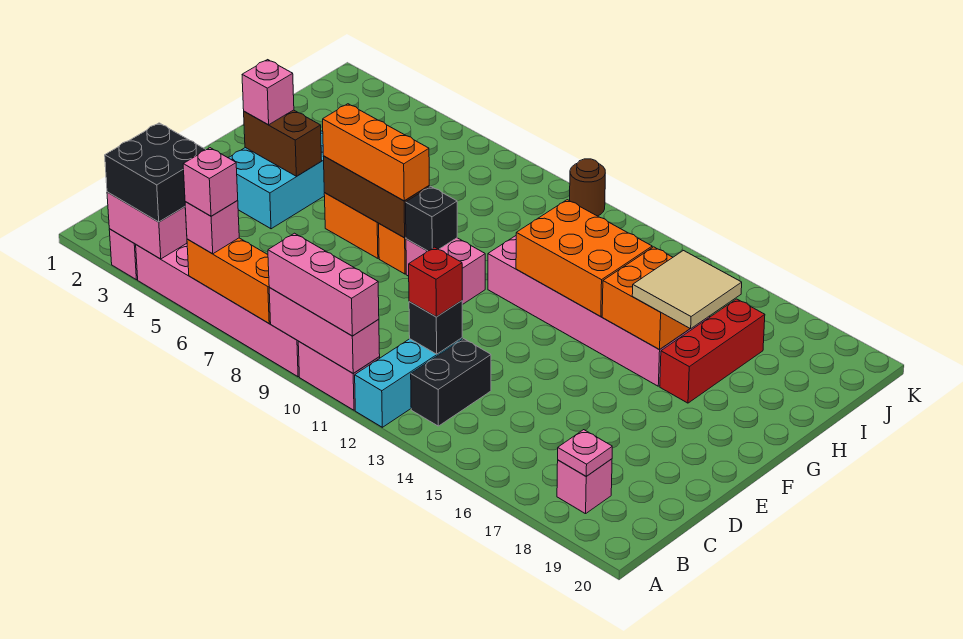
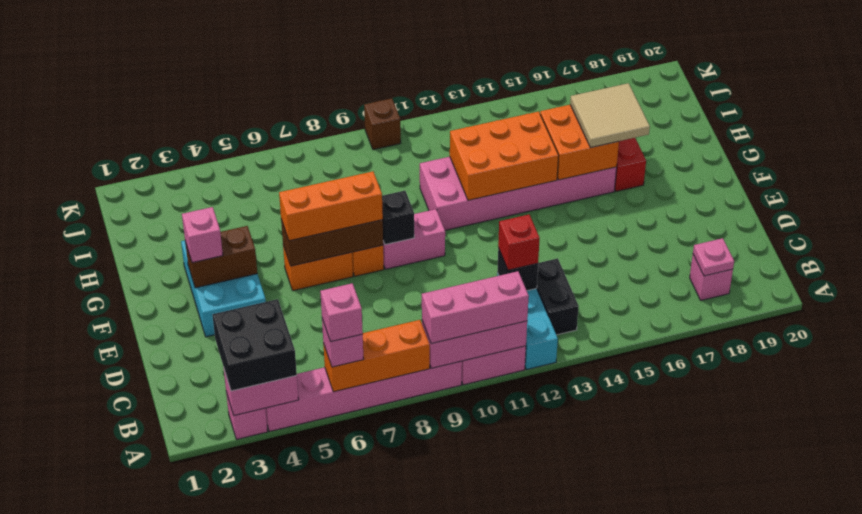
brown 1x1 round brick [570,159,605,216] -> brown 1x1 brick [364,98,401,150]

